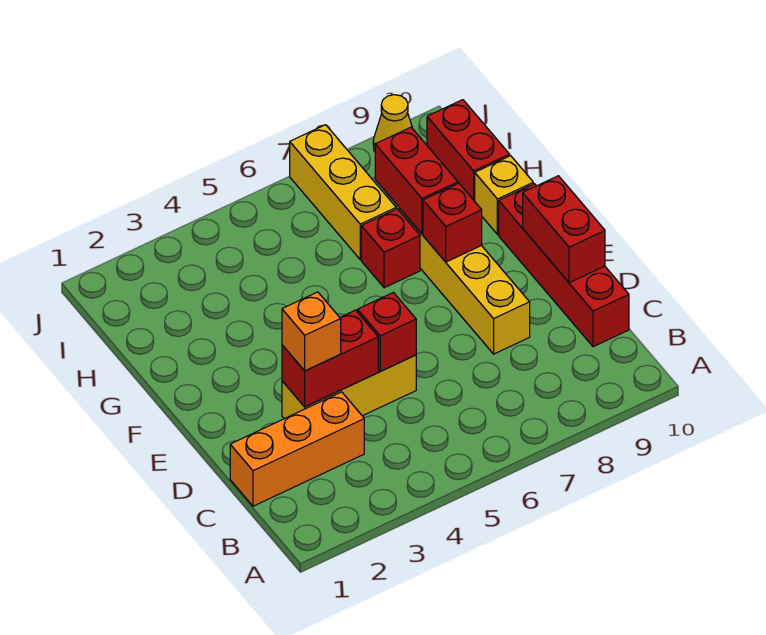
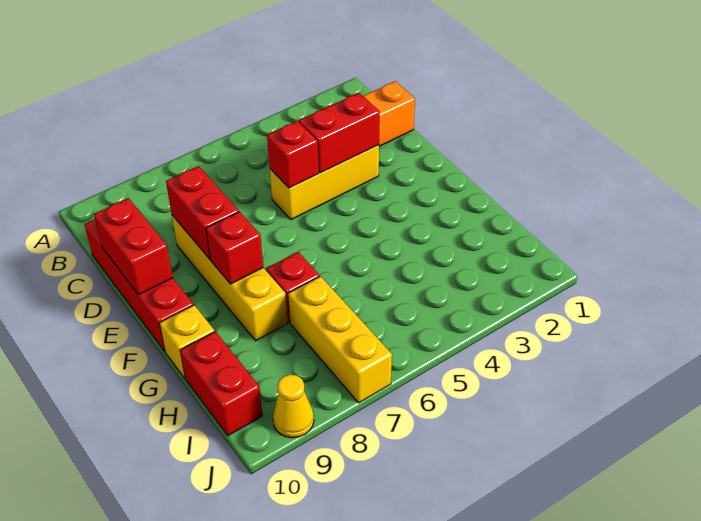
orange 1x1 brick [282,292,341,371] -> none
red 1x2 brick [375,127,458,234] -> red 1x2 brick moved to [166,166,239,259]

